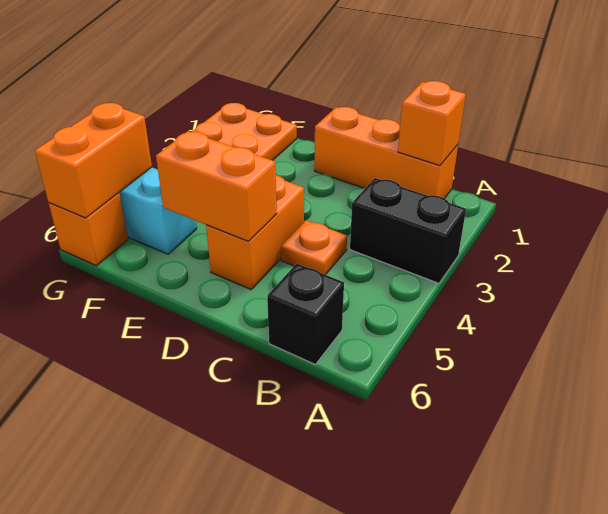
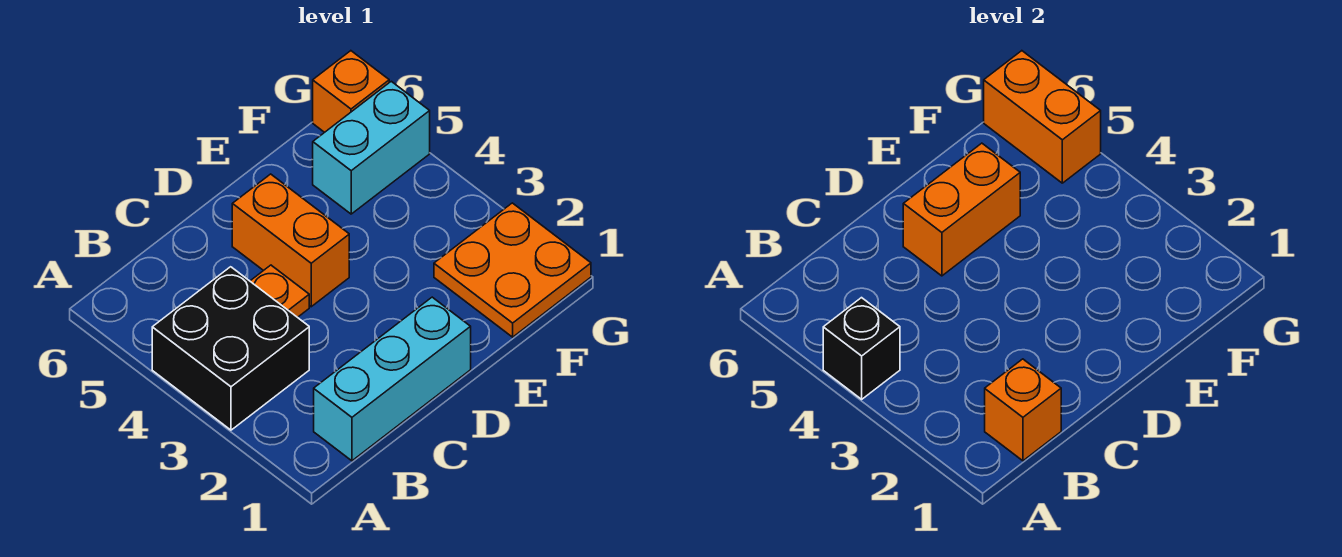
black 1x2 brick [350,178,466,283] -> black 2x2 brick [152,267,309,430]
orange 1x3 brick [314,107,458,199] -> cyan 1x3 brick [314,297,471,461]
black 1x1 brick [267,264,344,364] -> black 1x1 brick moved to [823,298,900,399]

